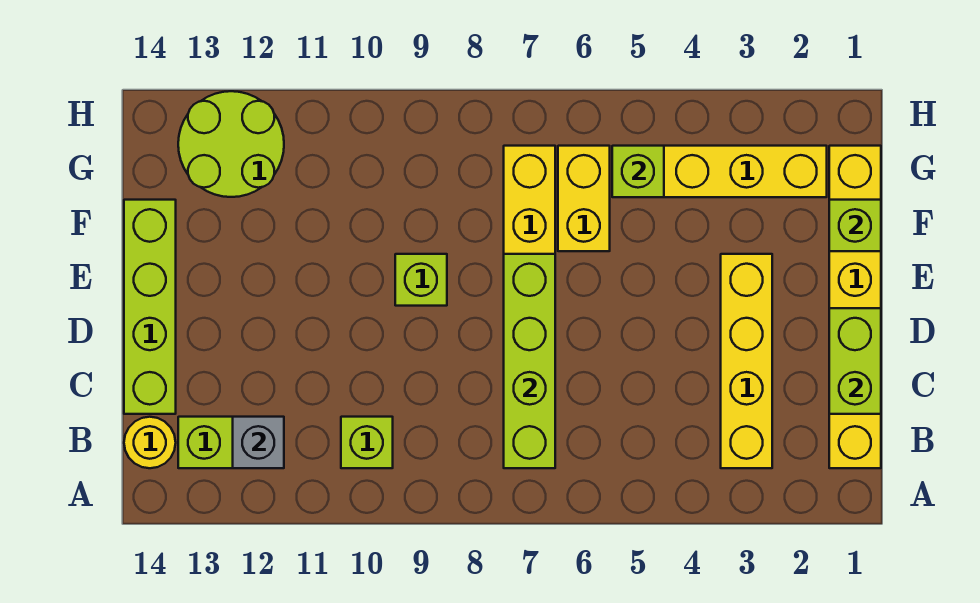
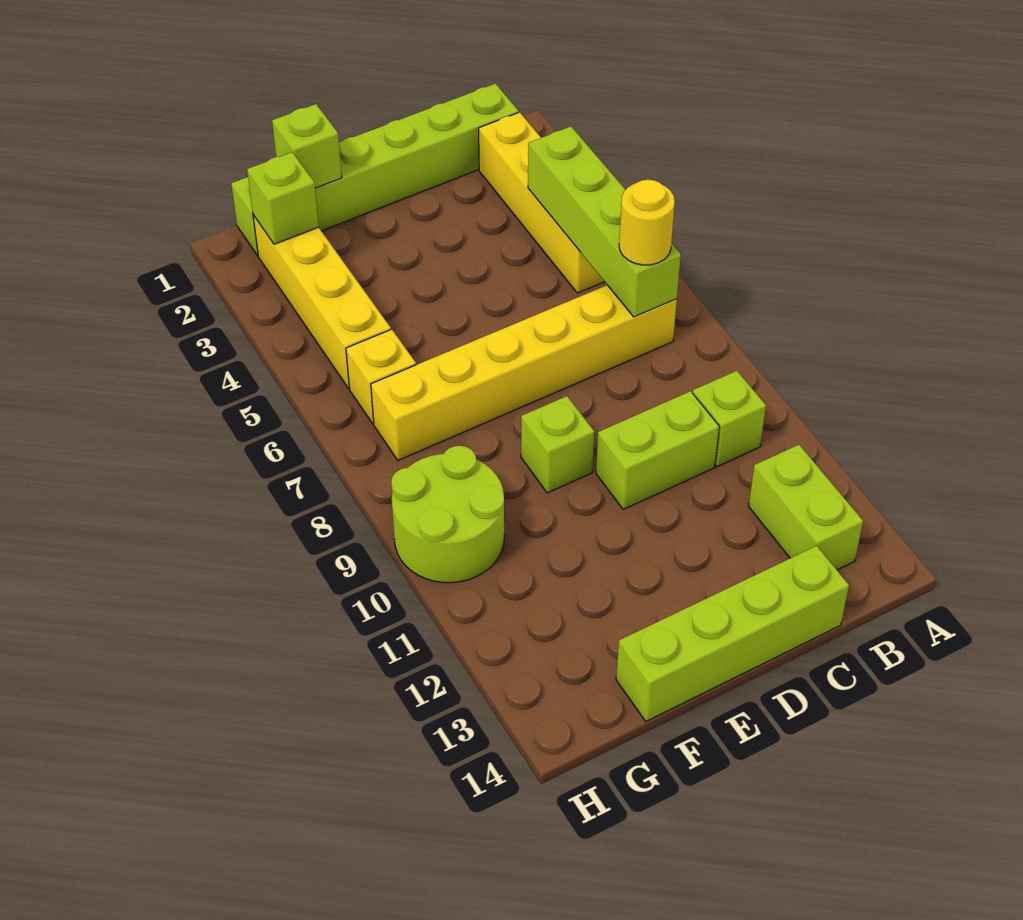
yellow 1x6 brick [829,146,881,468] -> lime 1x6 brick [231,84,519,256]
yellow 1x4 brick [721,254,772,468] -> yellow 1x4 brick turned to [479,112,605,293]
lime 1x4 brick [504,254,555,468] -> lime 1x4 brick turned to [528,126,681,317]
grey 1x1 brick [233,417,284,468] -> none
yellow 1x1 round brick [124,417,176,468] -> yellow 1x1 round brick moved to [619,180,675,265]
lime 1x2 brick [829,308,881,414] -> lime 1x2 brick moved to [596,391,719,509]
yellow 1x2 brick [558,146,610,251] -> yellow 1x1 brick [346,329,416,424]
lime 1x1 brick [612,146,664,197] -> lime 1x1 brick moved to [247,152,319,244]
lime 2x2 round brick [178,91,284,197] -> lime 2x2 round brick moved to [391,446,504,583]

